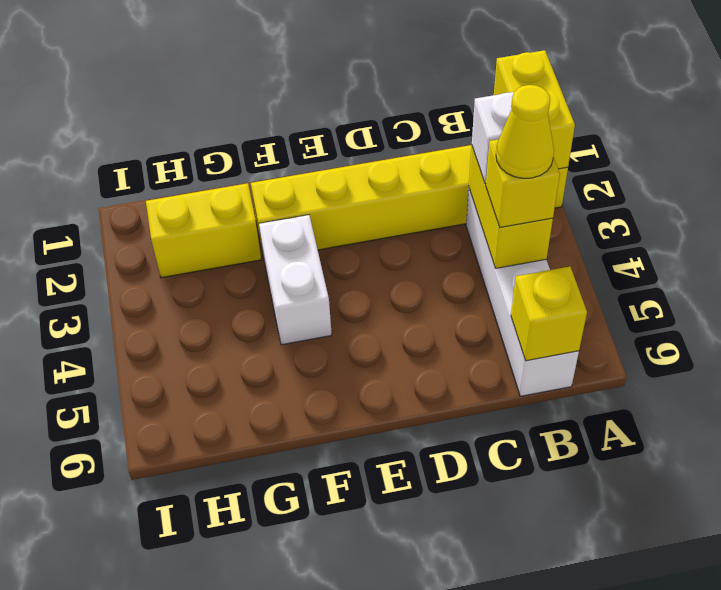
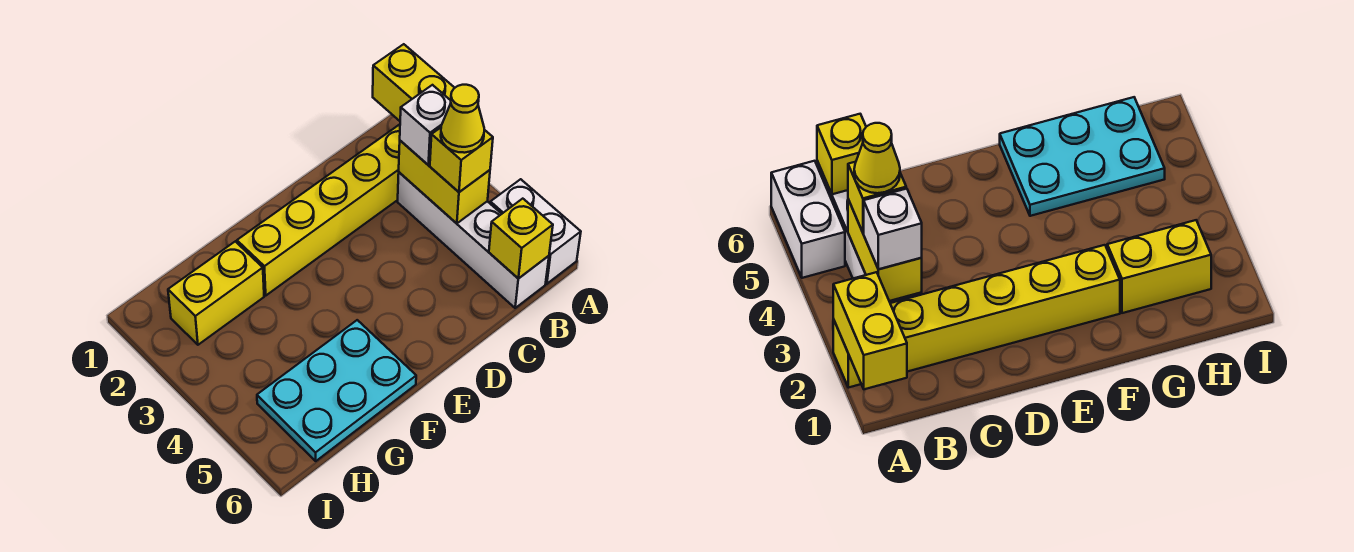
white 1x2 brick [259,215,332,345] -> white 1x2 brick moved to [490,179,581,284]
none -> cyan 2x3 plate [257,320,416,461]

